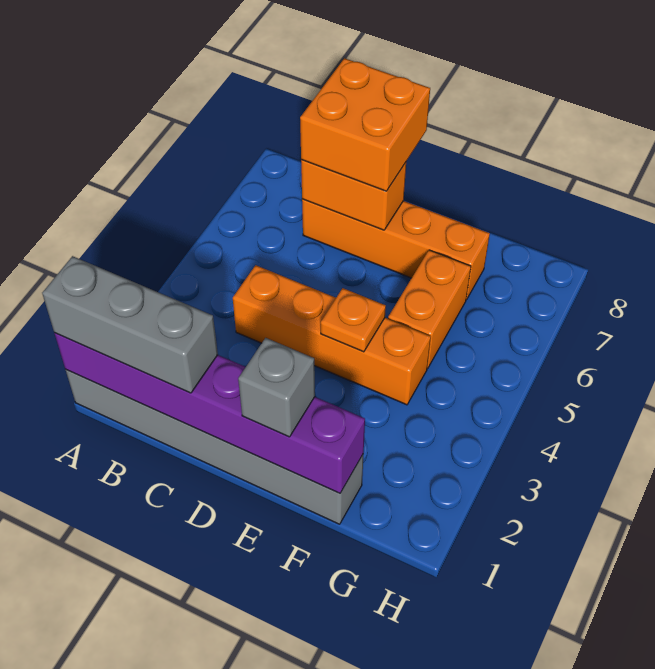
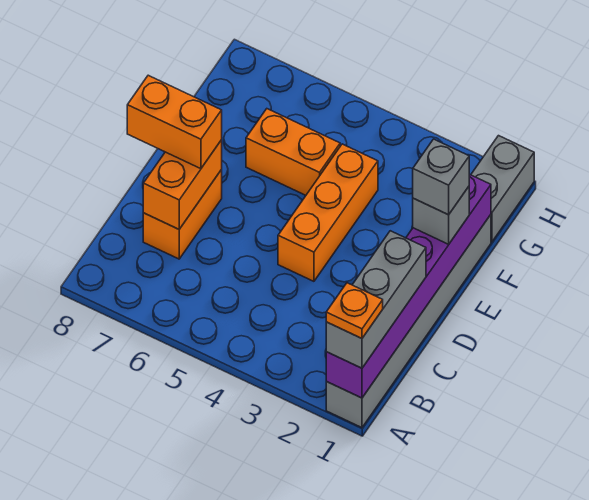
orange 1x4 brick [233,265,431,405] -> orange 1x3 brick [278,144,378,281]
orange 1x4 brick [302,199,490,300] -> orange 1x2 brick [143,170,222,259]
orange 2x2 brick [300,58,430,191] -> orange 1x2 brick [127,75,222,169]
none -> grey 1x1 brick [413,139,469,215]
orange 1x1 plate [321,288,386,352] -> orange 1x1 plate moved to [326,283,383,338]
none -> grey 1x2 brick [471,136,534,242]

